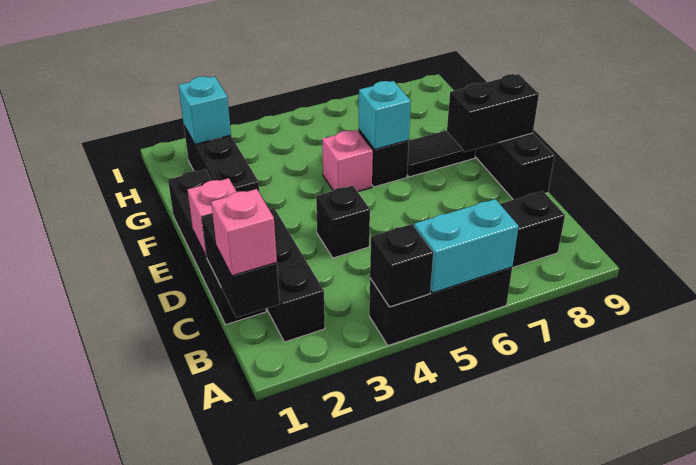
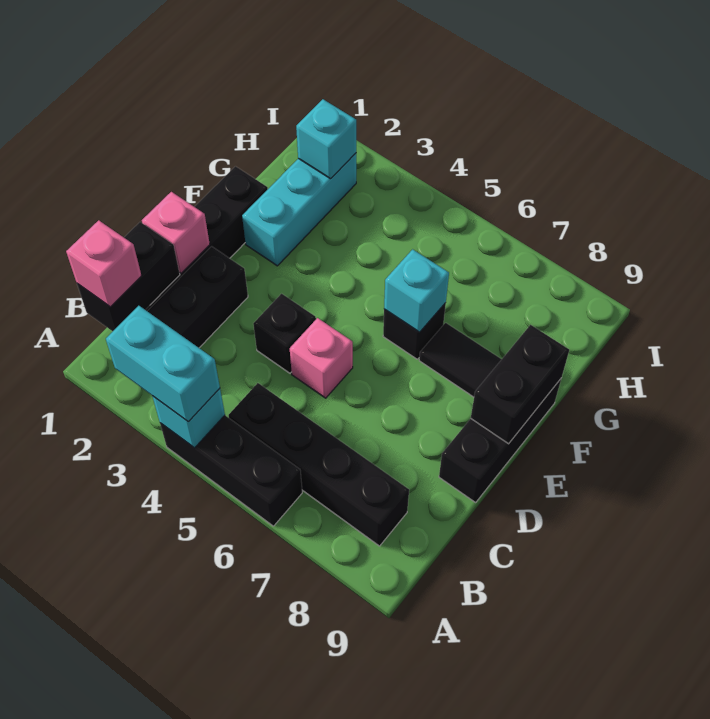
black 1x1 brick [370,224,433,307] -> cyan 1x1 brick [152,389,225,448]
cyan 1x2 brick [414,199,519,293] -> cyan 1x2 brick moved to [106,306,220,422]
black 1x2 brick [447,74,539,152] -> black 1x2 brick turned to [471,325,569,444]
black 1x3 brick [184,126,259,192] -> cyan 1x3 brick [242,153,356,266]
pink 1x1 brick [322,130,373,191] -> pink 1x1 brick moved to [290,318,353,398]

